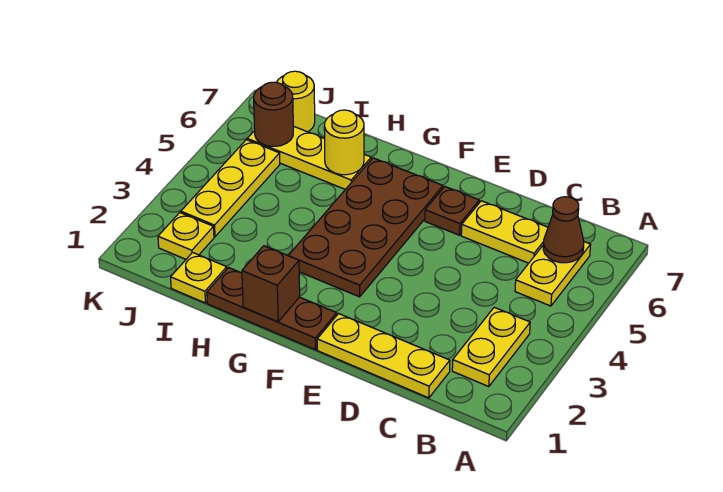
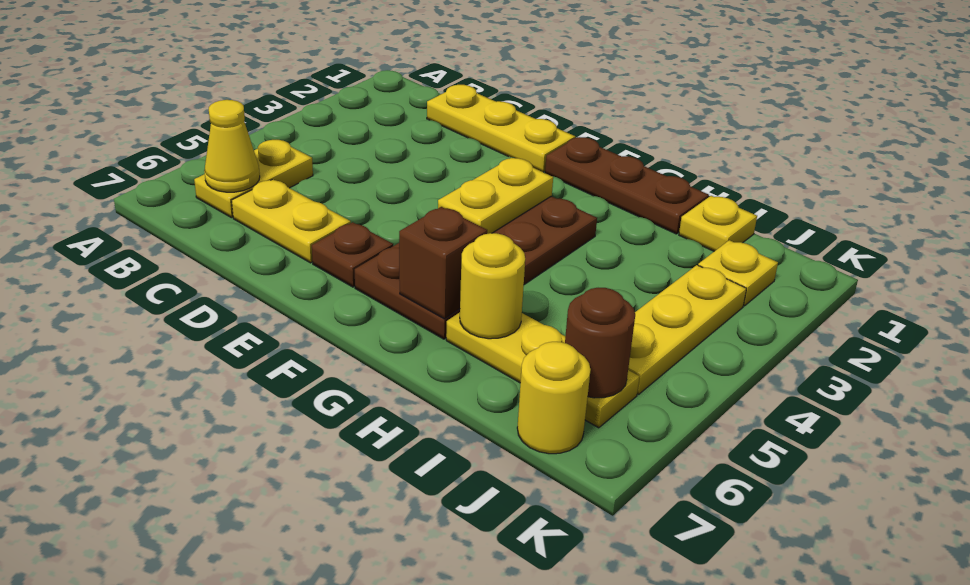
yellow 1x2 plate [452,307,530,387] -> yellow 1x2 plate moved to [438,158,553,234]
brown 1x1 cone [543,197,584,263] -> yellow 1x1 cone [204,100,260,192]
brown 1x1 brick [242,246,300,322] -> brown 1x1 brick moved to [399,207,487,319]

